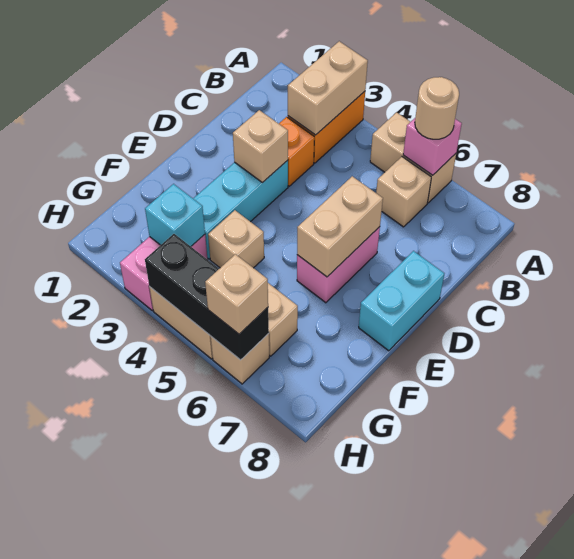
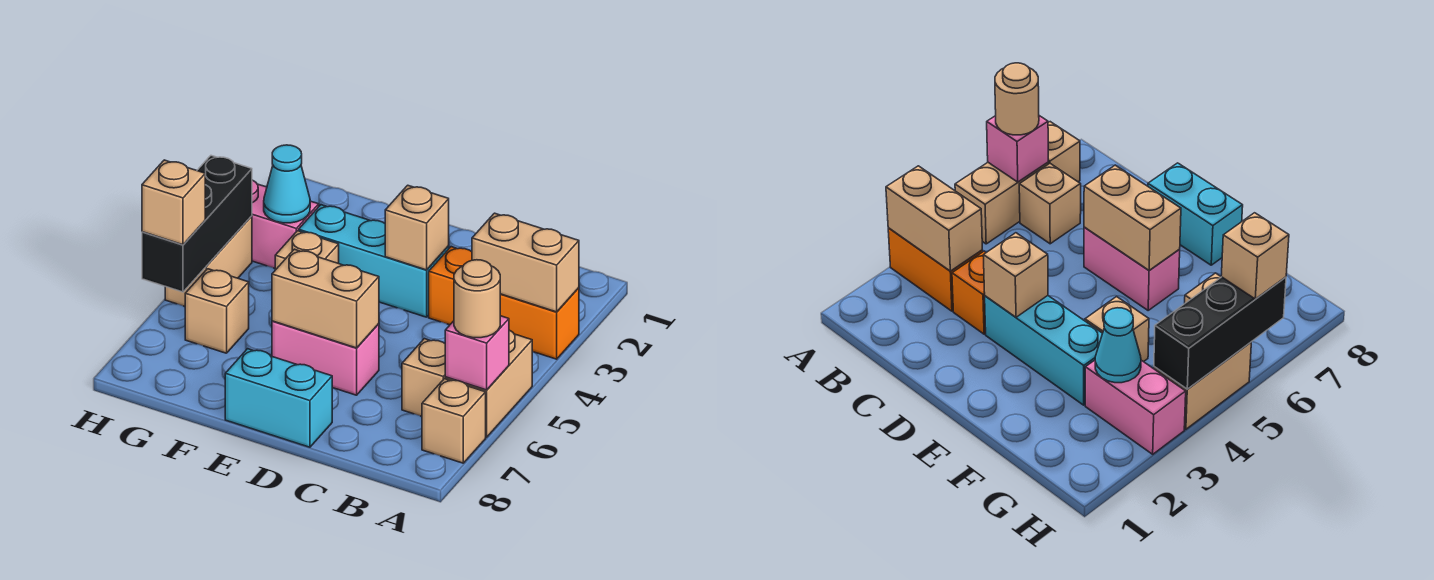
cyan 1x1 brick [145,184,205,246] -> cyan 1x1 cone [264,145,310,223]
tan 1x1 brick [211,334,269,384] -> tan 1x1 brick moved to [422,379,486,463]

